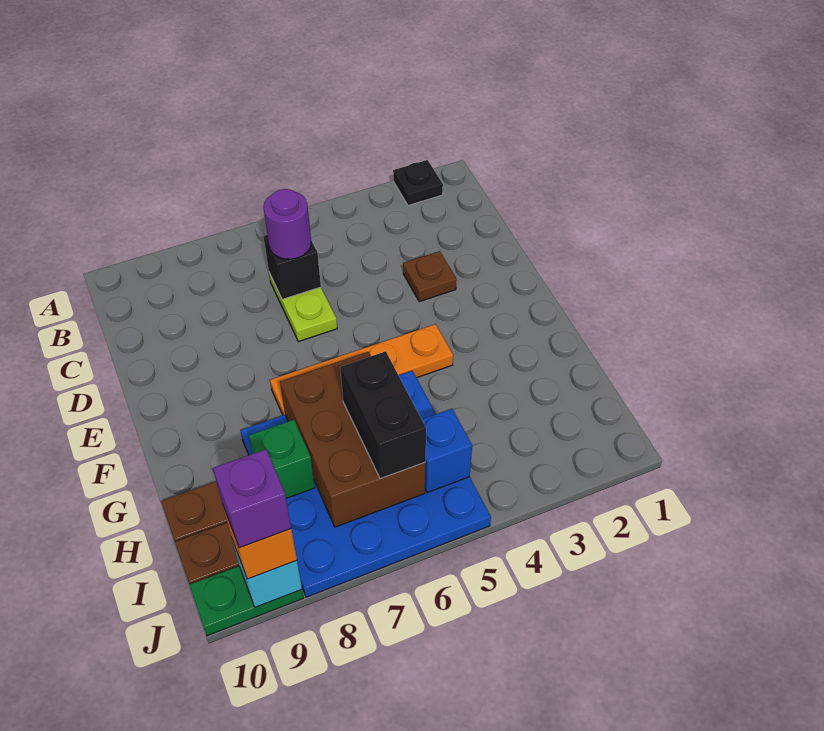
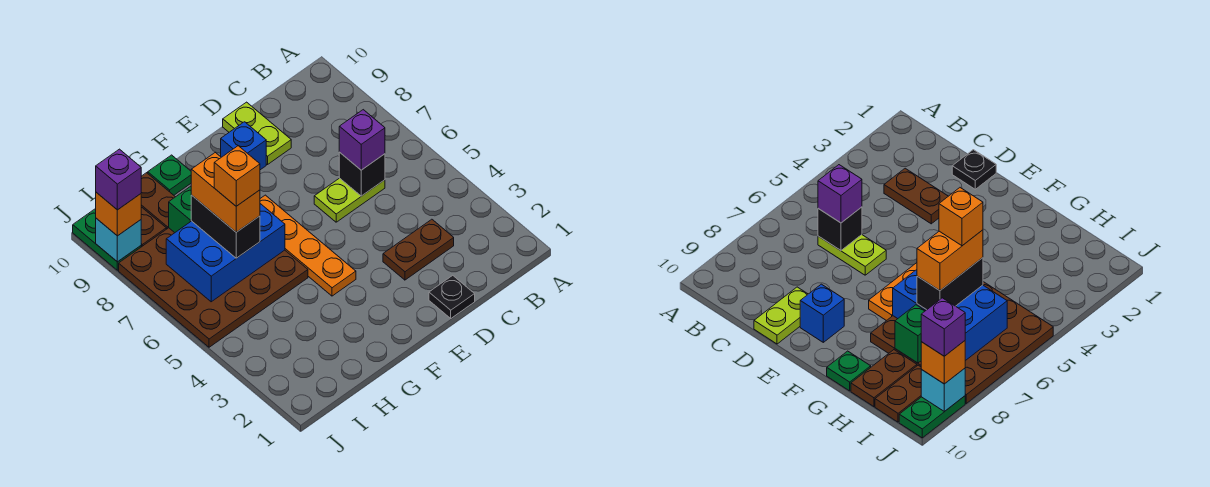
black 1x1 plate [393,160,443,206] -> black 1x1 plate moved to [429,275,475,318]
purple 1x1 round brick [263,189,311,259] -> purple 1x1 brick [339,110,385,170]
brown 1x1 plate [403,251,457,302] -> brown 1x2 plate [383,219,454,280]
none -> lime 1x2 plate [223,102,291,165]
blue 4x4 plate [240,371,491,597] -> brown 4x4 plate [119,228,308,347]
brown 2x3 brick [280,352,426,527] -> blue 2x3 brick [166,204,285,302]
none -> green 1x1 plate [148,155,191,195]
black 1x2 brick [340,351,426,479] -> black 1x2 brick turned to [191,195,260,258]
none -> orange 1x2 brick [191,153,260,232]
none -> orange 1x1 brick [214,146,260,206]
blue 1x1 brick [422,409,472,493] -> blue 1x1 brick moved to [221,122,266,170]

